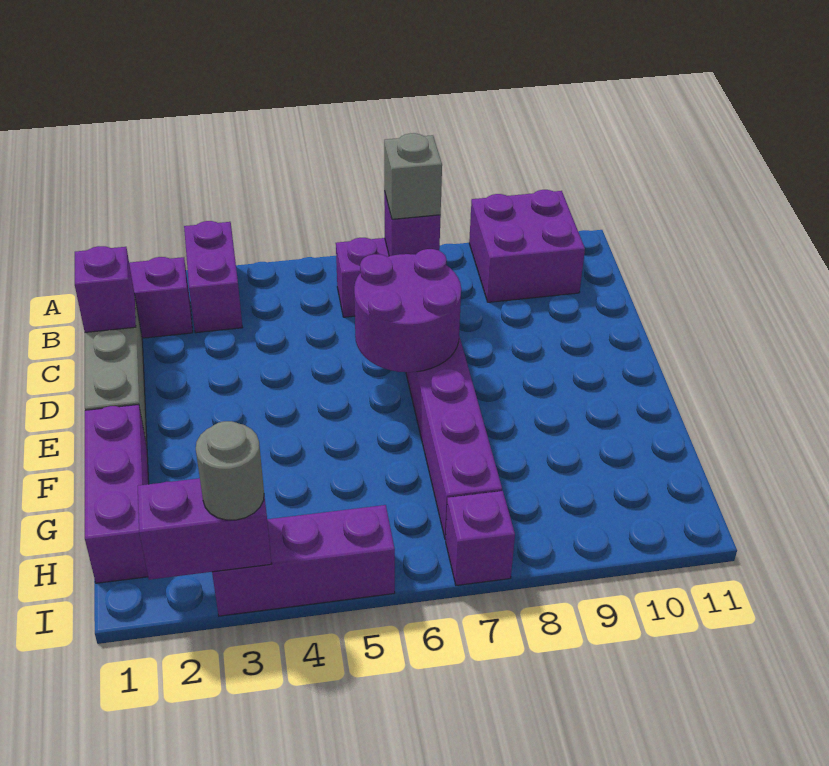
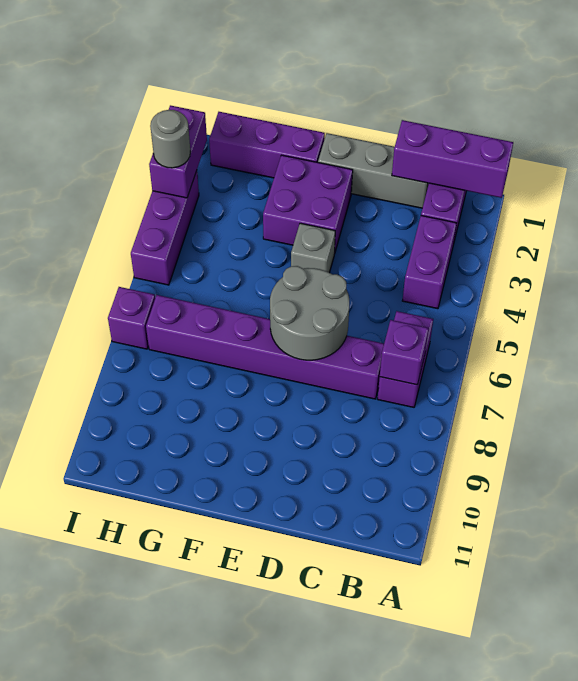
purple 1x2 brick [184,221,242,333] -> purple 1x2 brick turned to [402,216,457,309]
purple 2x2 brick [469,190,585,302] -> purple 2x2 brick moved to [263,155,353,254]
grey 1x1 brick [384,133,442,219] -> grey 1x1 brick moved to [291,223,335,273]
purple 1x1 brick [75,246,136,332] -> purple 1x3 brick [392,120,513,198]
purple 2x2 round brick [354,249,461,372] -> grey 2x2 round brick [270,266,349,360]

